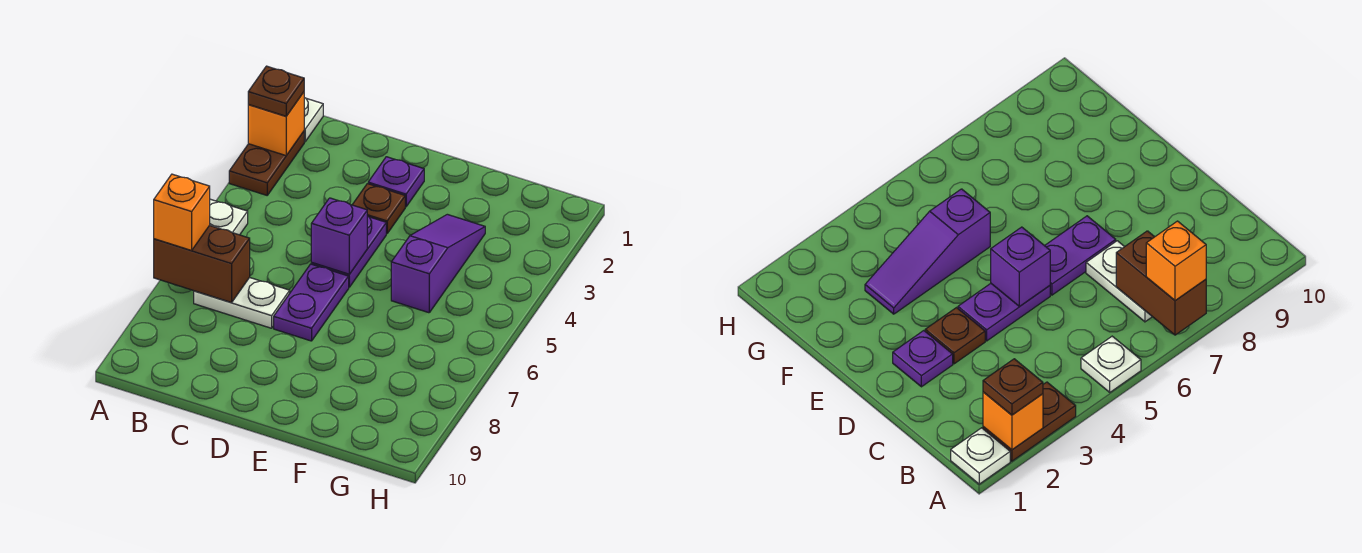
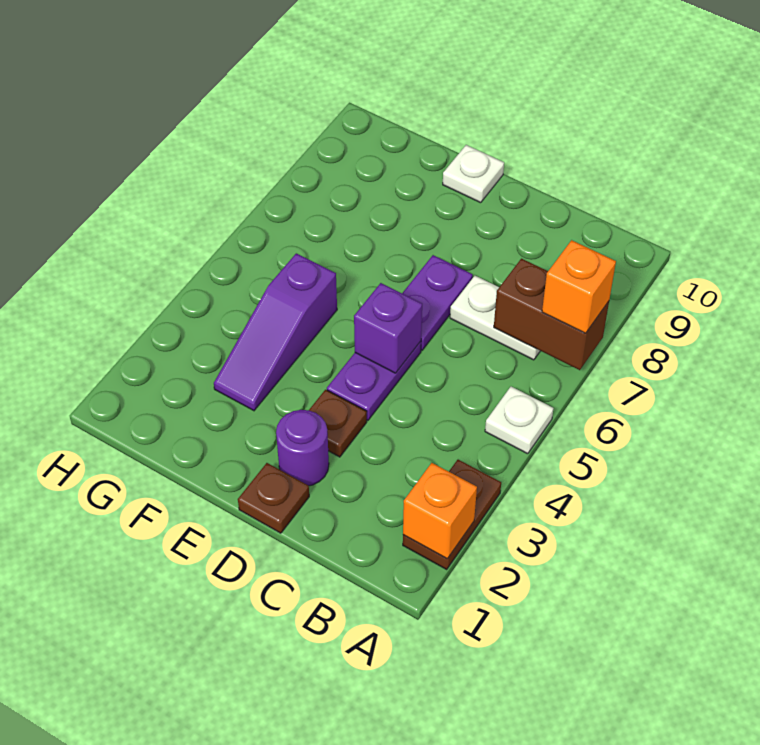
white 1x1 plate [304,98,323,142] -> white 1x1 plate moved to [443,145,504,203]
brown 1x1 plate [248,66,304,116] -> brown 1x1 plate moved to [238,463,309,533]
purple 1x1 plate [368,157,424,207] -> purple 1x1 round brick [276,410,329,486]

